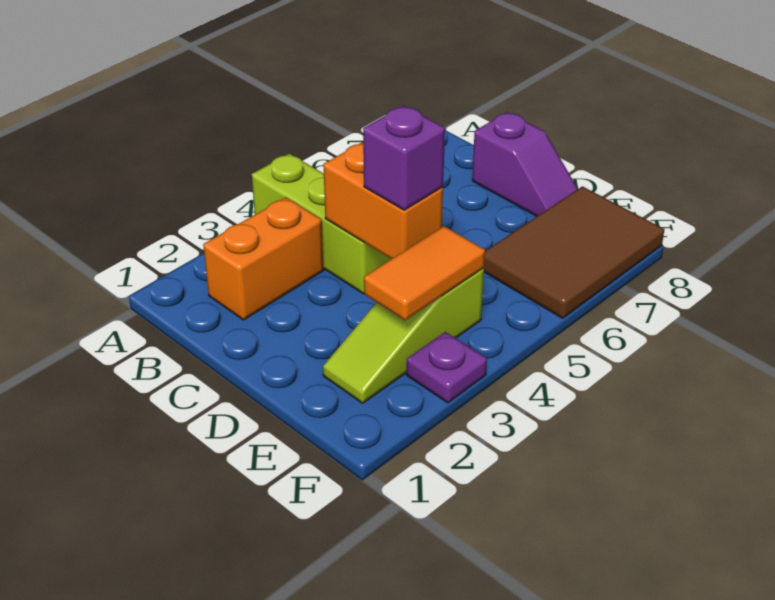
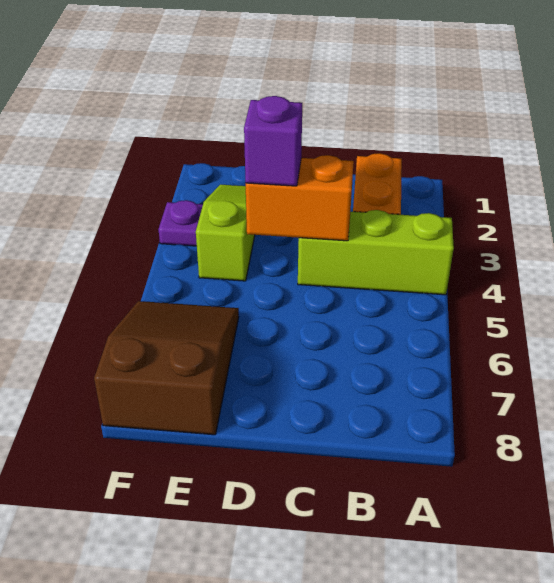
purple 1x2 slope [472,112,578,216] -> none
orange 1x2 tile [364,226,485,320] -> none
brown 2x3 tile [484,186,664,318] -> brown 2x3 slope [94,301,239,435]

